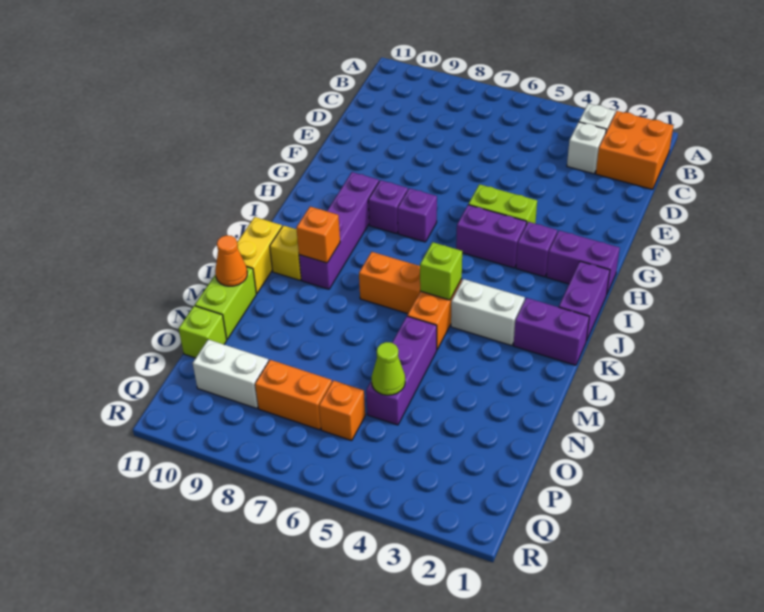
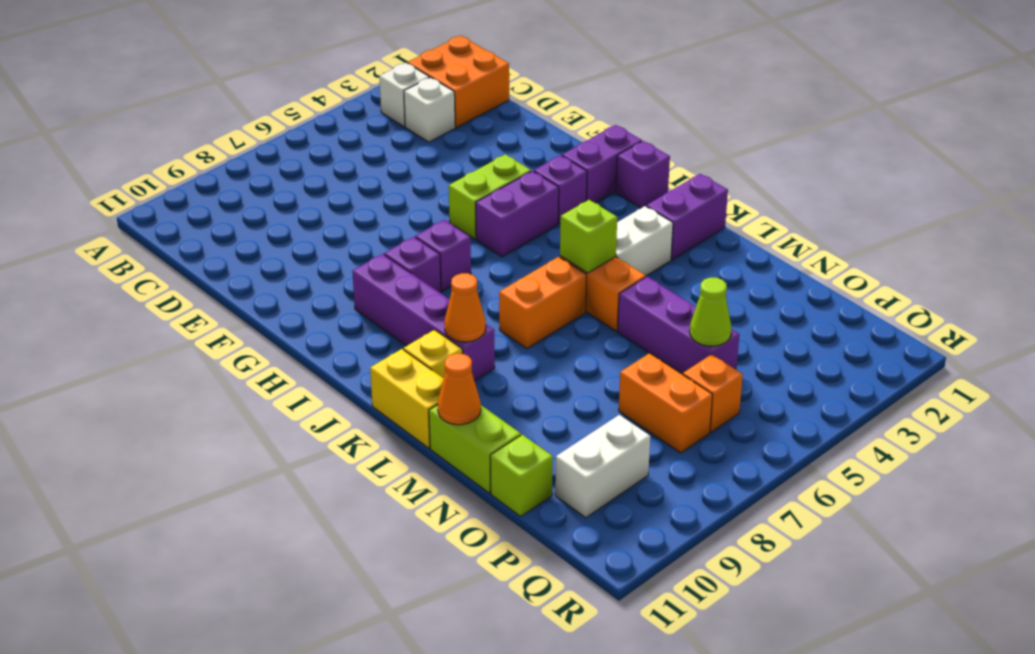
purple 1x2 brick [559,261,610,341] -> purple 1x1 brick [616,141,670,208]
orange 1x1 brick [296,207,340,263] -> orange 1x1 cone [445,273,486,342]
orange 1x2 brick [255,360,332,430] -> orange 1x2 brick turned to [619,353,713,453]

